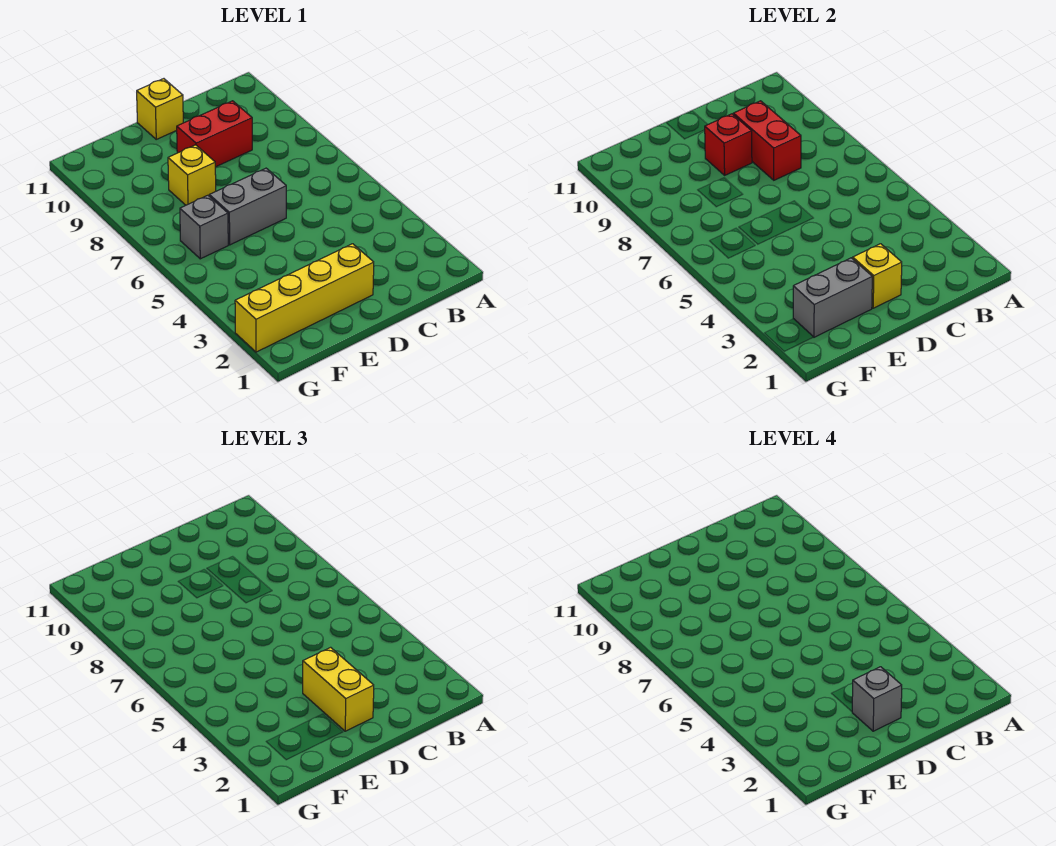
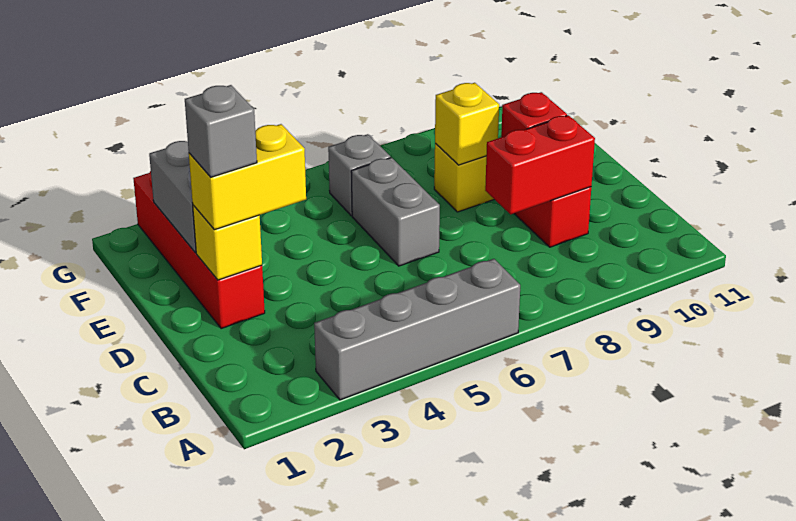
none -> grey 1x4 brick [314,259,520,400]
yellow 1x4 brick [235,244,374,352] -> red 1x4 brick [133,171,265,329]
yellow 1x1 brick [137,79,183,139] -> yellow 1x1 brick moved to [435,83,499,165]

